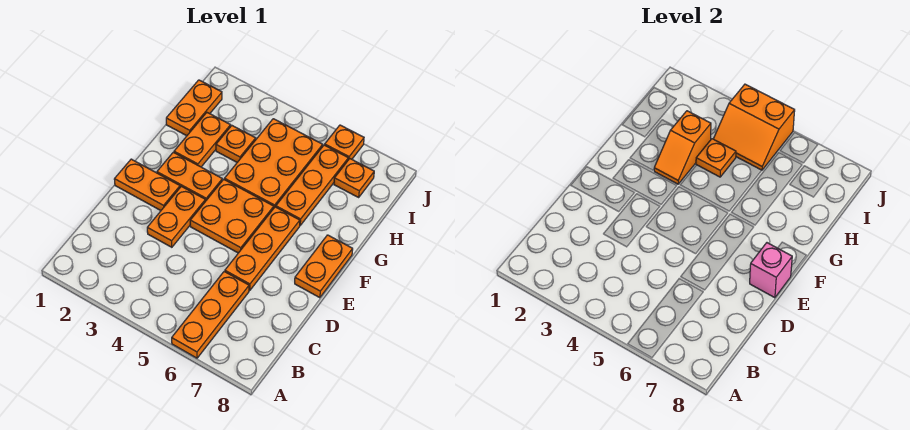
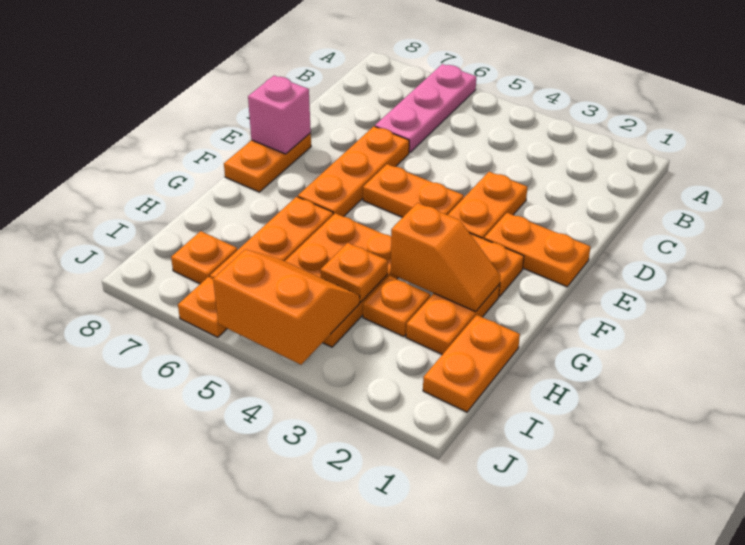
orange 1x3 plate [172,272,249,358] -> pink 1x3 plate [375,64,476,153]
orange 2x2 plate [190,179,274,253] -> orange 1x2 plate [363,164,464,217]
orange 1x2 slope [654,111,711,184] -> orange 1x2 slope turned to [391,203,501,312]

